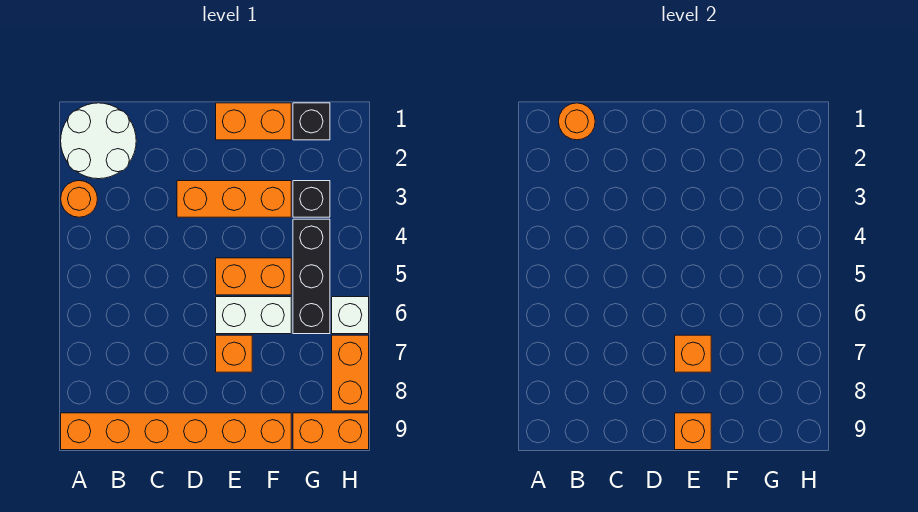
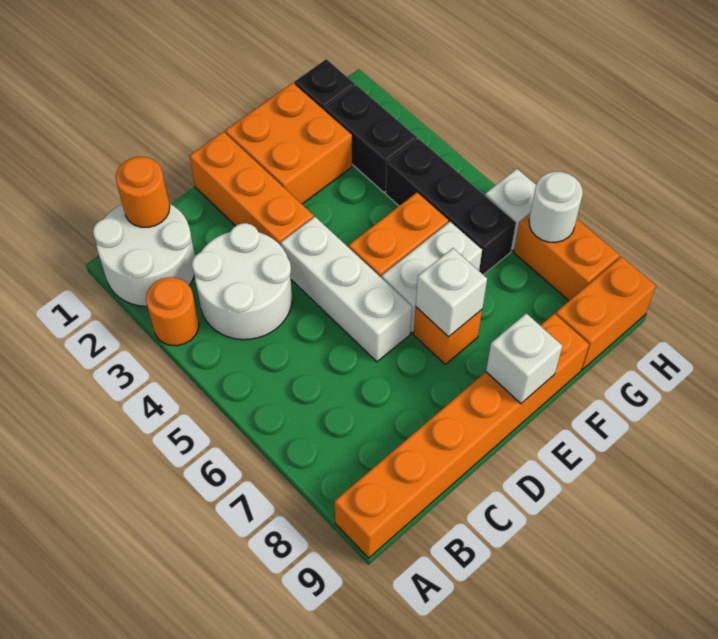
none -> white 2x2 round brick [192,223,292,340]
orange 1x3 brick [177,181,291,217] -> orange 1x3 brick turned to [190,132,314,246]
none -> white 1x3 brick [281,217,412,362]
orange 1x2 brick [216,103,291,140] -> orange 2x2 brick [225,83,352,204]
orange 1x1 brick [675,335,711,372] -> white 1x1 brick [416,248,487,337]
orange 1x1 brick [675,413,711,450] -> white 1x1 brick [486,313,562,404]
black 1x1 brick [293,181,330,217] -> black 1x2 brick [324,85,417,192]
none -> white 1x1 round brick [529,172,583,243]

